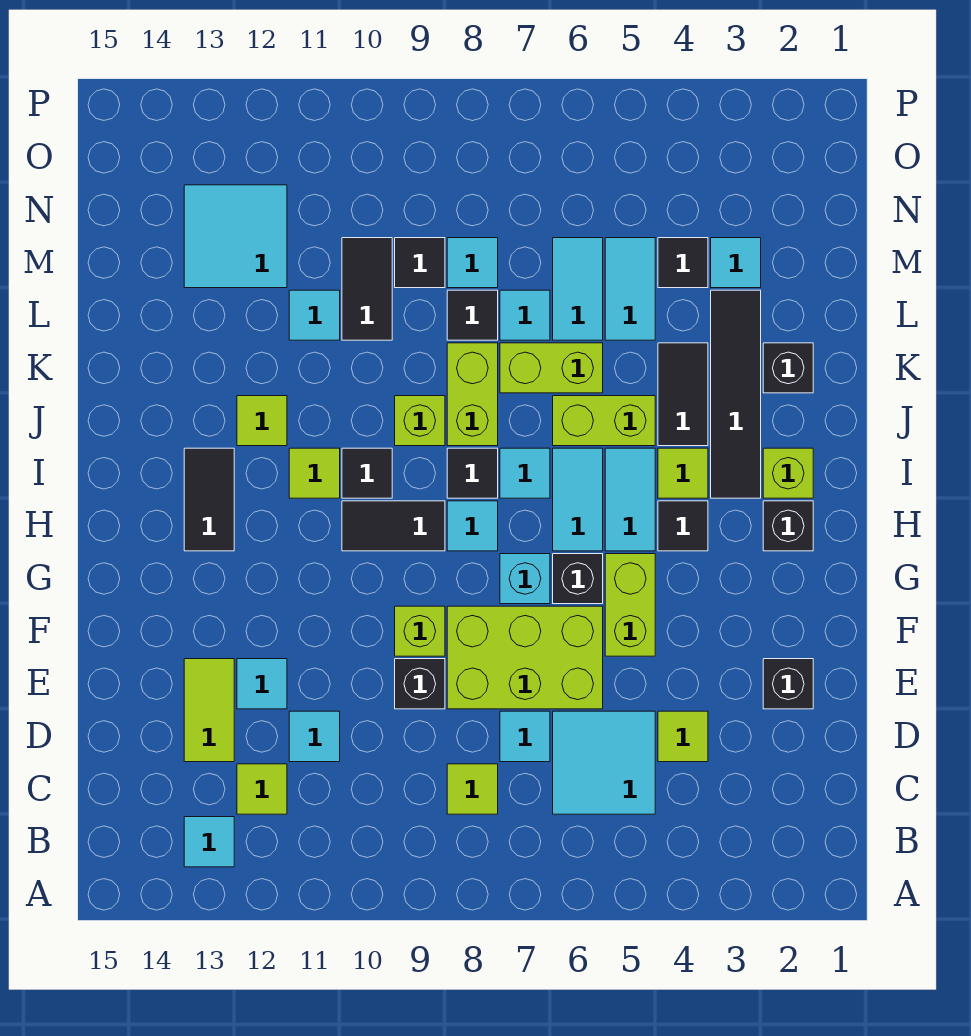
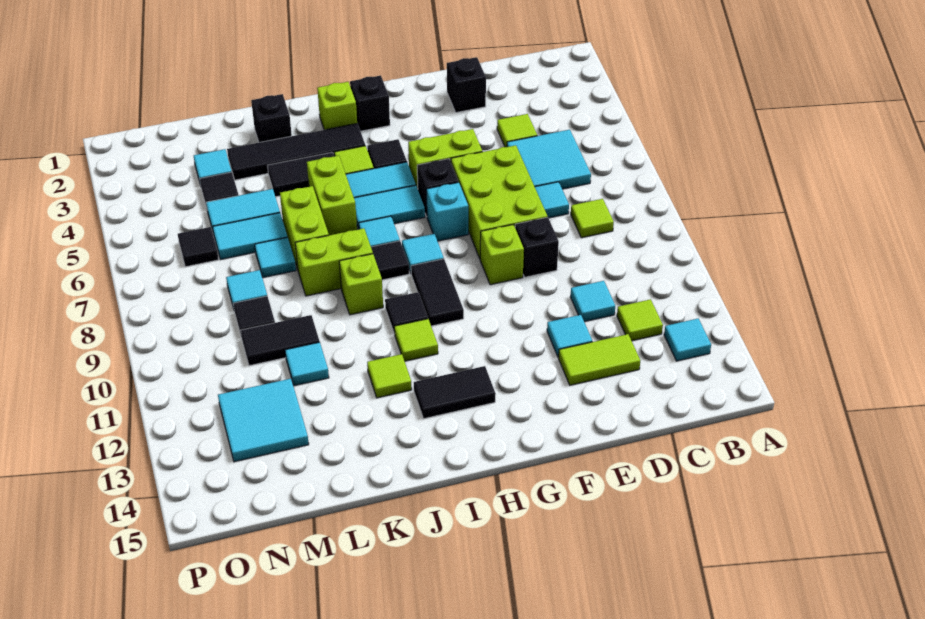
black 1x1 tile [447,290,498,340] -> black 1x1 tile moved to [178,227,219,267]

